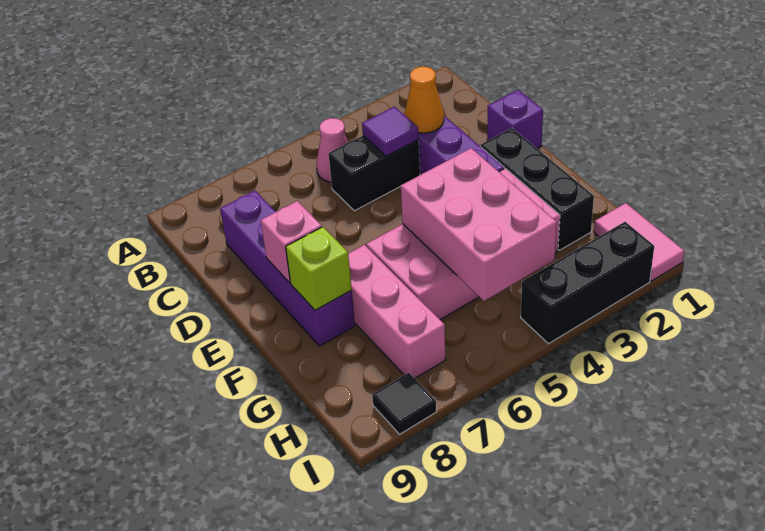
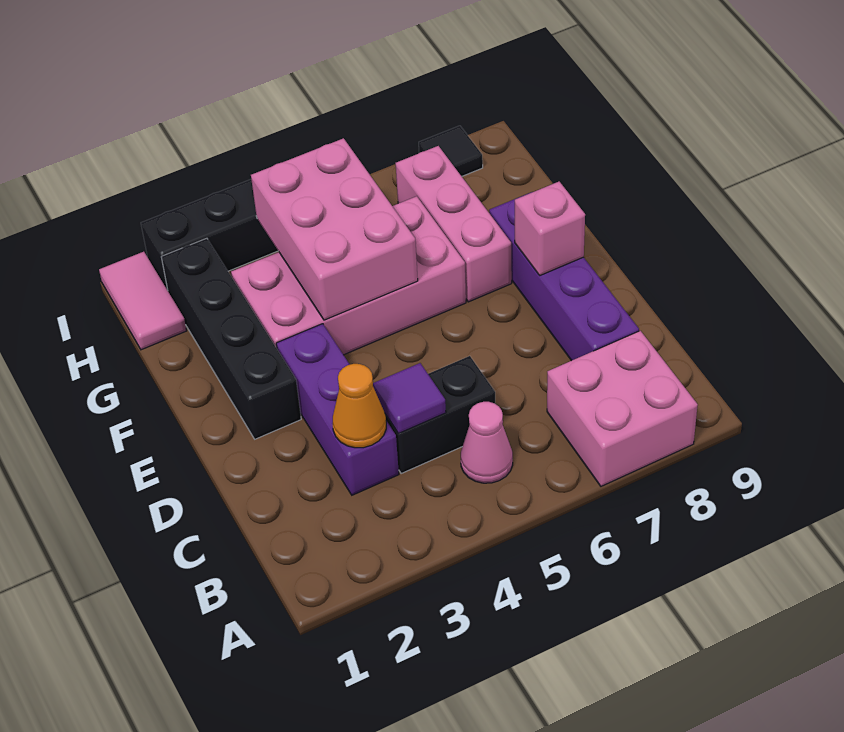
none -> pink 2x2 brick [547,331,698,486]
purple 1x1 brick [487,90,543,148] -> none
black 1x3 brick [481,128,594,250] -> black 1x4 brick [161,238,301,439]
lime 1x1 brick [286,227,352,310] -> none

